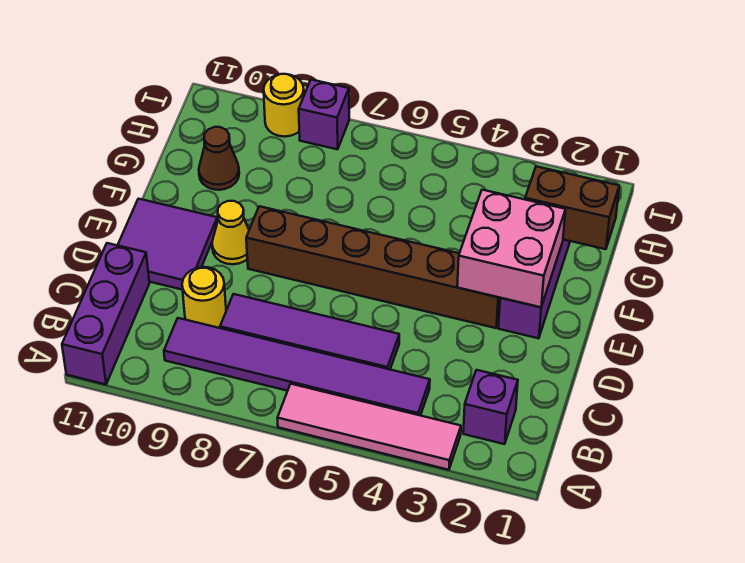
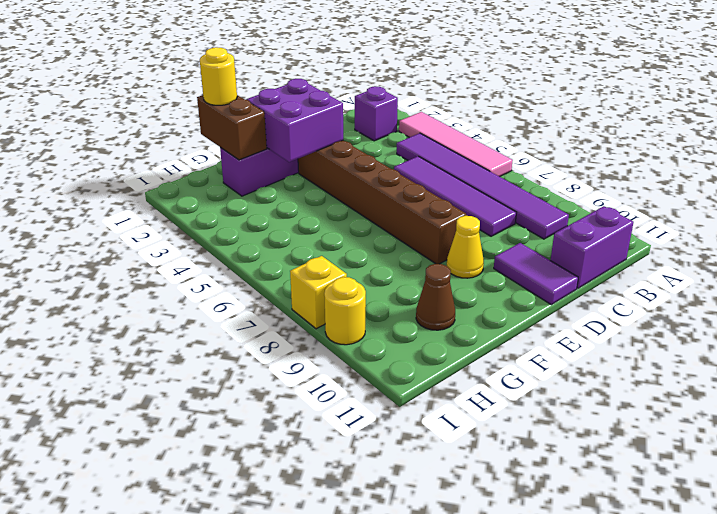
purple 1x3 brick [62,243,149,384] -> purple 1x2 brick [550,206,634,289]
yellow 1x1 round brick [182,267,226,328] -> yellow 1x1 round brick moved to [200,47,237,105]
purple 2x2 tile [118,199,218,289] -> purple 1x2 tile [494,243,578,305]
pink 2x2 brick [457,190,566,307] -> purple 2x2 brick [246,79,343,162]
purple 1x1 brick [299,80,349,149] -> yellow 1x1 brick [290,256,347,329]

